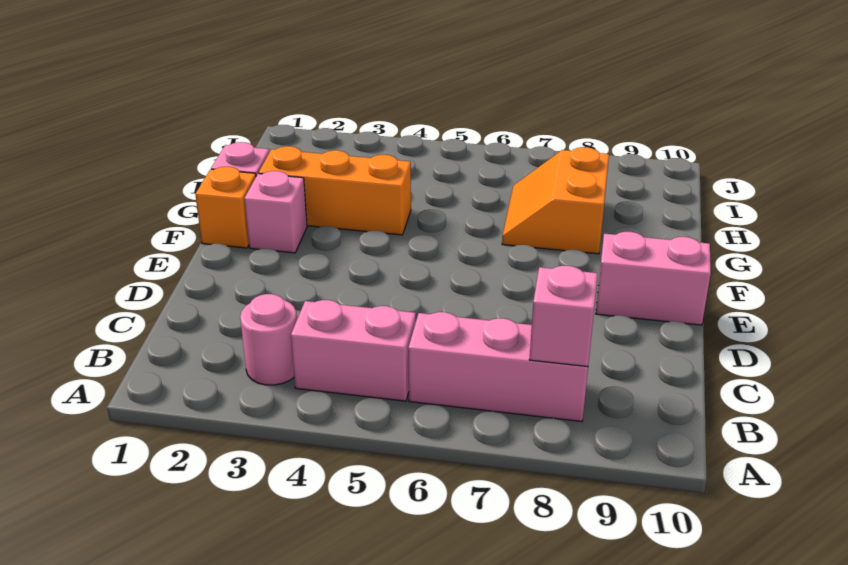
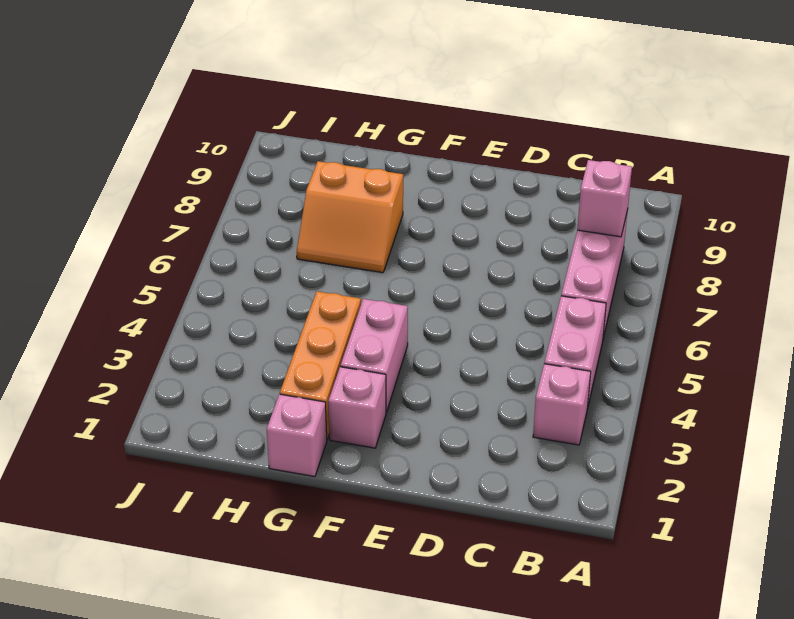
pink 1x1 round brick [240,294,297,385] -> pink 1x1 brick [533,364,591,445]
pink 1x2 brick [596,232,711,325] -> pink 1x2 brick moved to [341,299,408,412]
orange 1x1 brick [195,167,256,248] -> none

